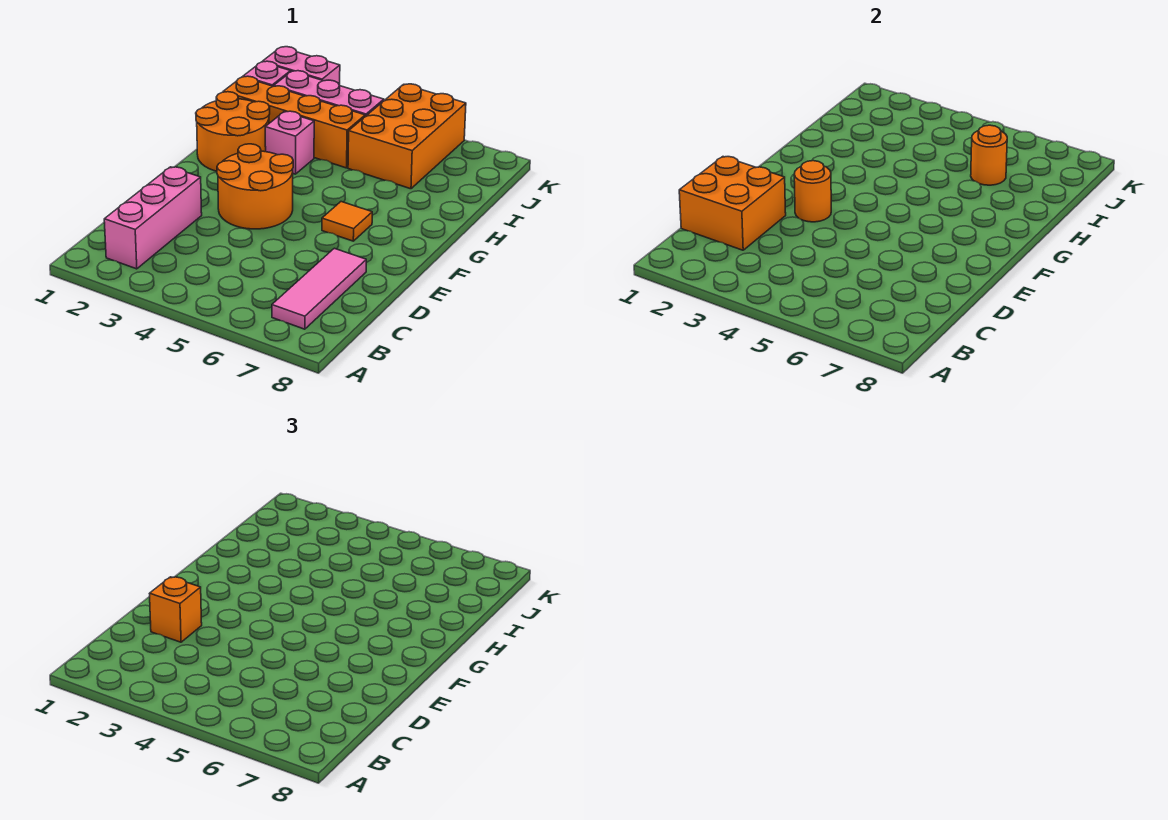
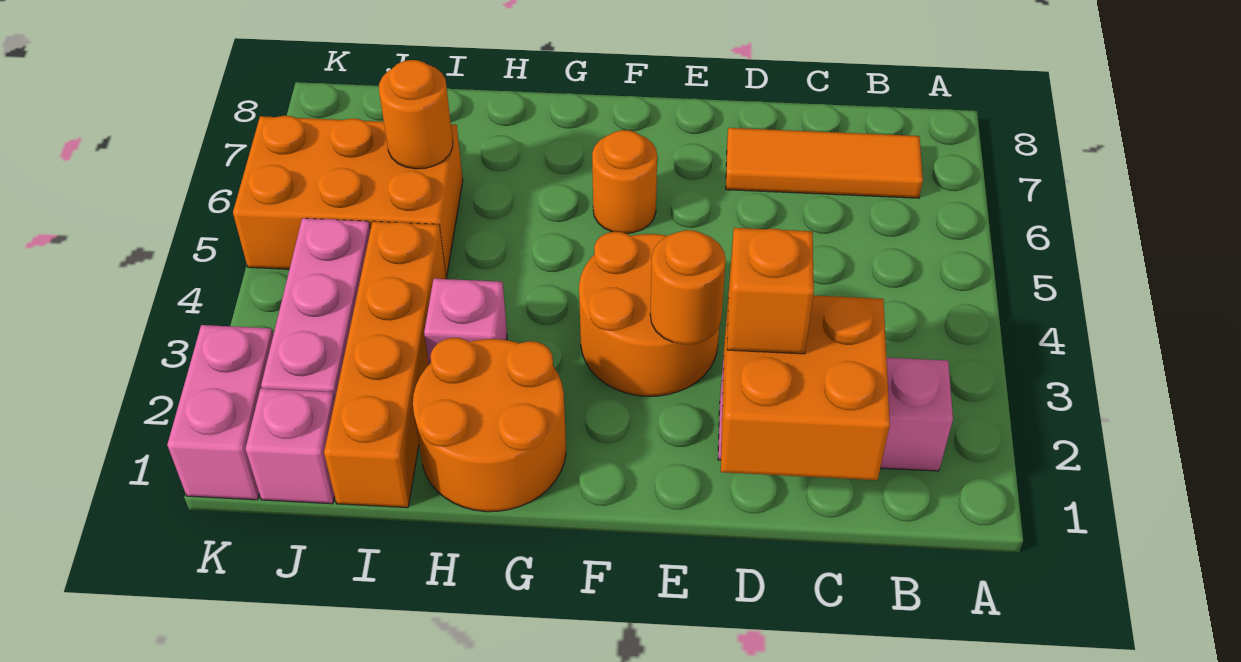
pink 1x3 tile [272,248,366,329] -> orange 1x3 tile [726,128,923,198]
orange 1x1 tile [322,202,372,241] -> orange 1x1 round brick [592,130,657,233]

